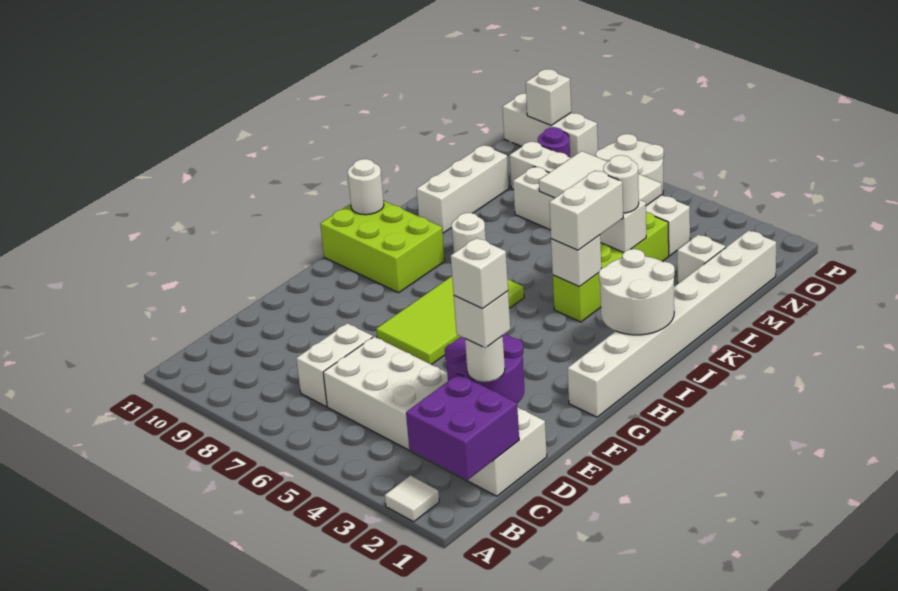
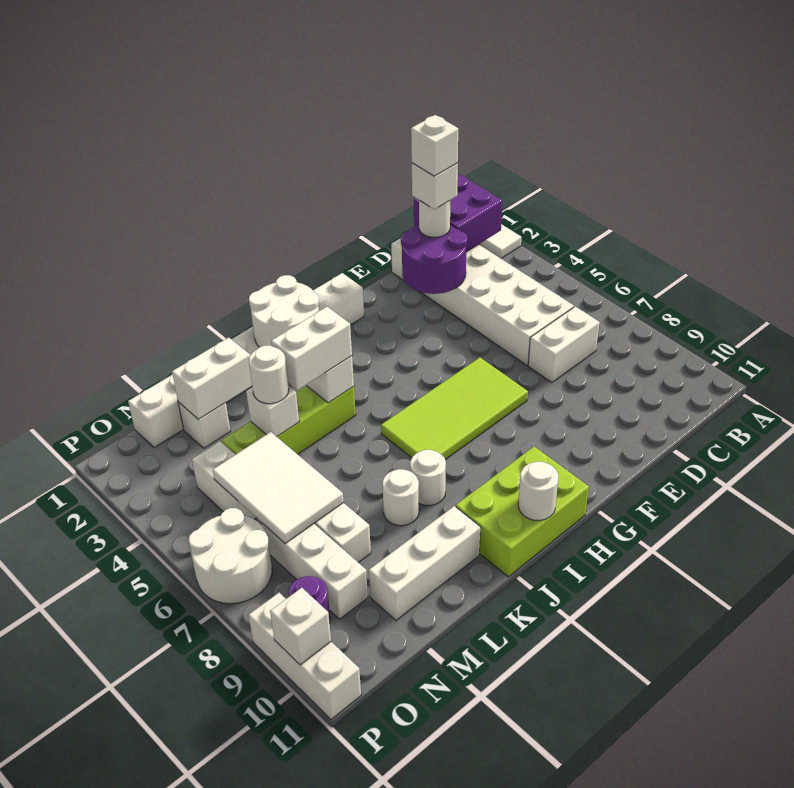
lime 2x3 brick [320,201,445,293] -> lime 2x3 brick turned to [456,447,589,577]
none -> white 1x1 round brick [383,469,419,526]
none -> white 1x2 brick [172,337,252,419]

